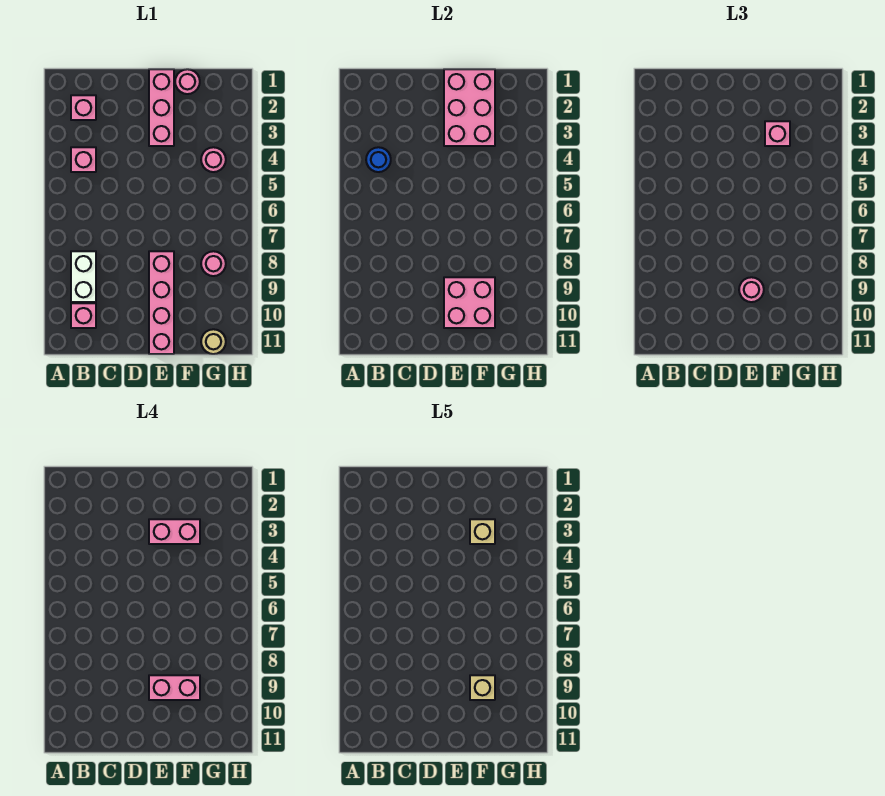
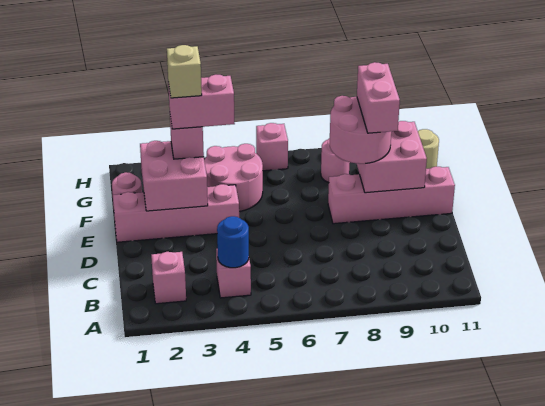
white 1x2 brick [71,251,96,302] -> none
pink 1x1 brick [71,303,96,328] -> pink 1x1 brick moved to [256,123,288,171]
pink 1x3 brick [149,69,174,146] -> pink 1x4 brick [113,184,239,242]
pink 2x3 brick [444,69,495,146] -> pink 2x2 brick [140,141,208,211]
pink 1x2 brick [149,519,200,544] -> pink 1x2 brick turned to [168,75,235,129]
pink 1x1 round brick [739,277,764,302] -> pink 2x2 round brick [330,96,391,164]
tan 1x1 brick [470,675,495,700] -> none
pink 1x1 round brick [201,147,226,172] -> pink 2x2 round brick [204,144,263,211]

